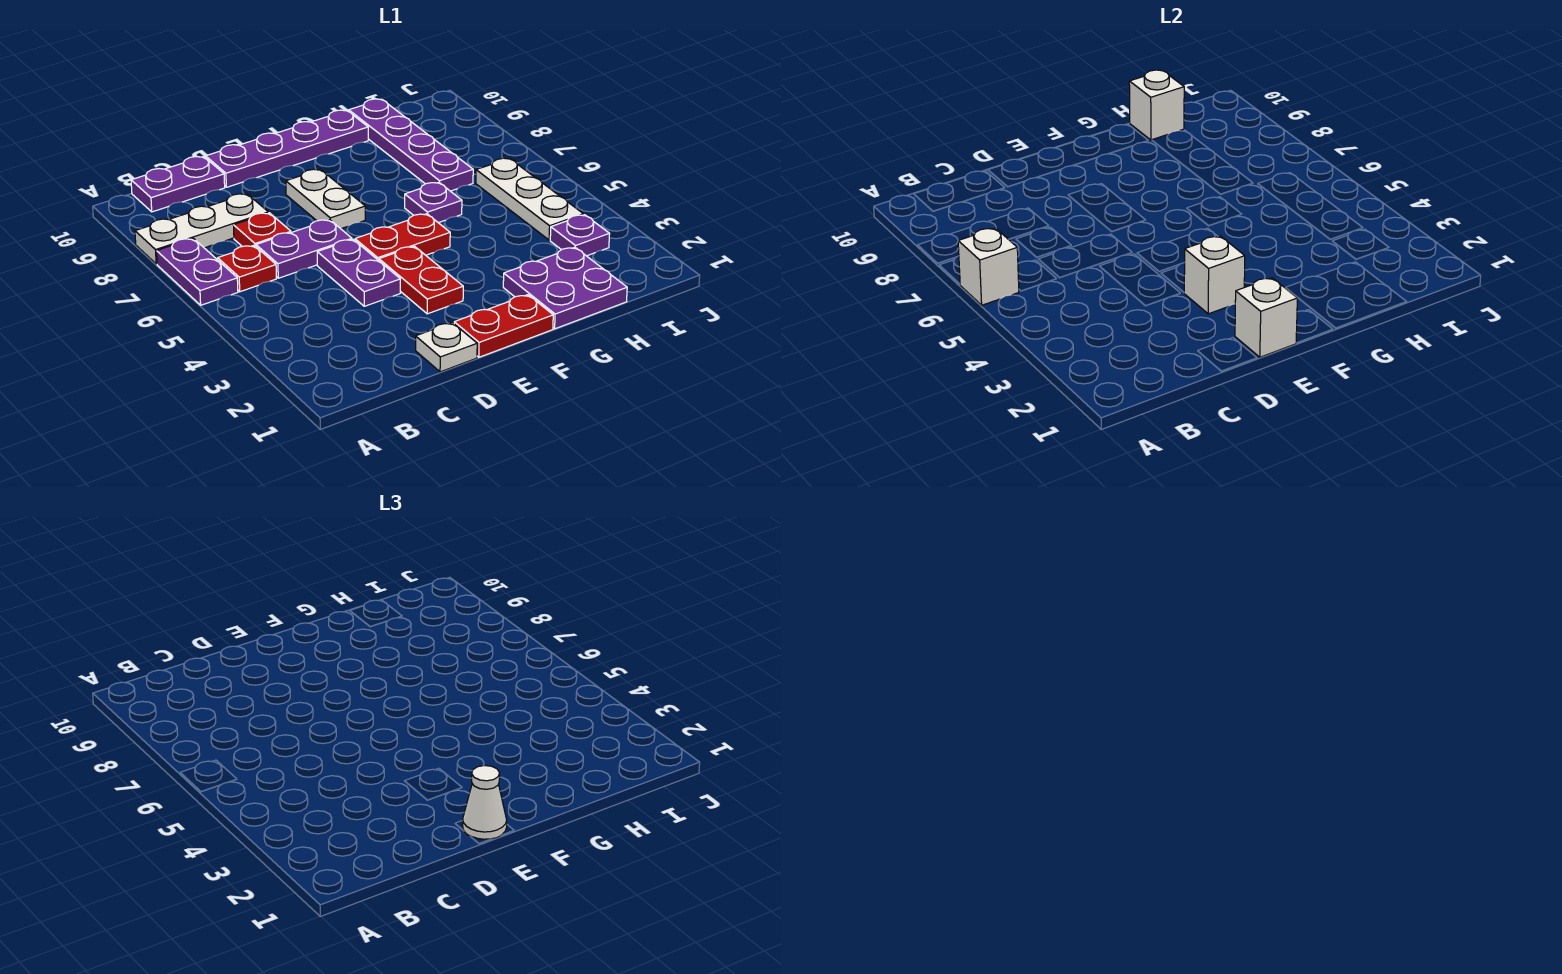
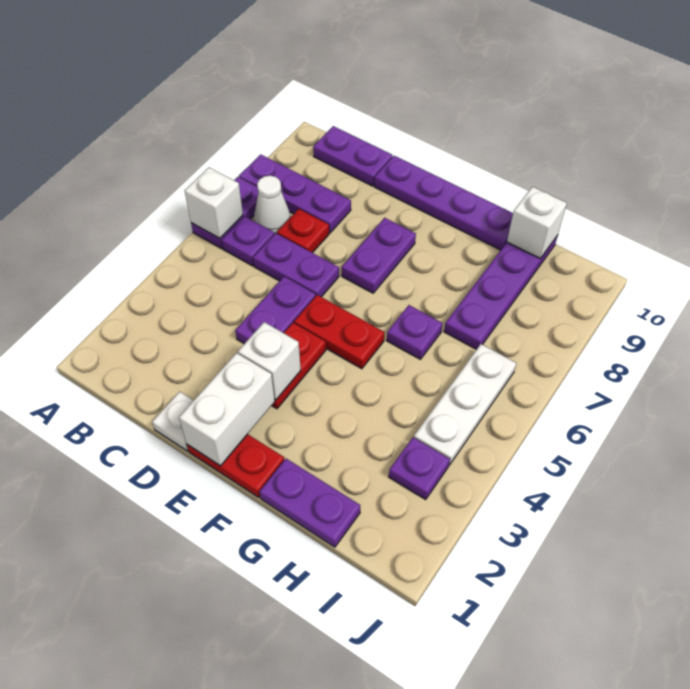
white 1x3 plate [135,194,268,264] -> purple 1x3 plate [239,154,351,233]
red 1x1 plate [218,245,276,292] -> purple 1x1 plate [222,216,274,266]
white 1x1 brick [1235,278,1297,357] -> white 1x2 brick [179,353,275,466]
white 1x1 cone [463,765,507,839] -> white 1x1 cone moved to [254,176,290,234]
white 1x2 plate [286,169,365,229] -> purple 1x2 plate [342,218,416,293]
purple 2x2 plate [503,247,627,329] -> purple 1x2 plate [260,459,360,547]

